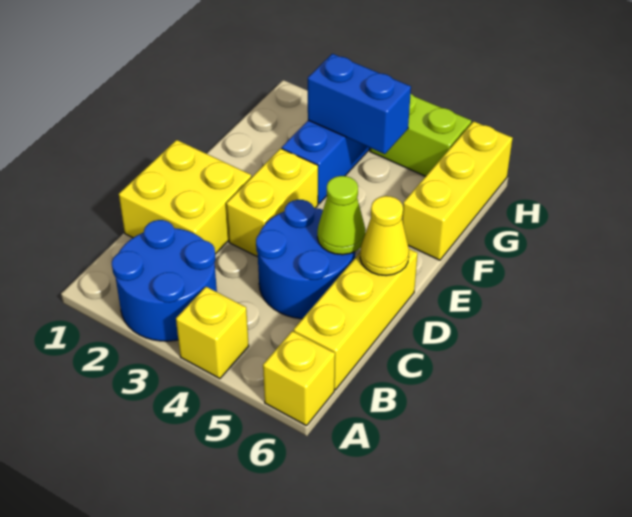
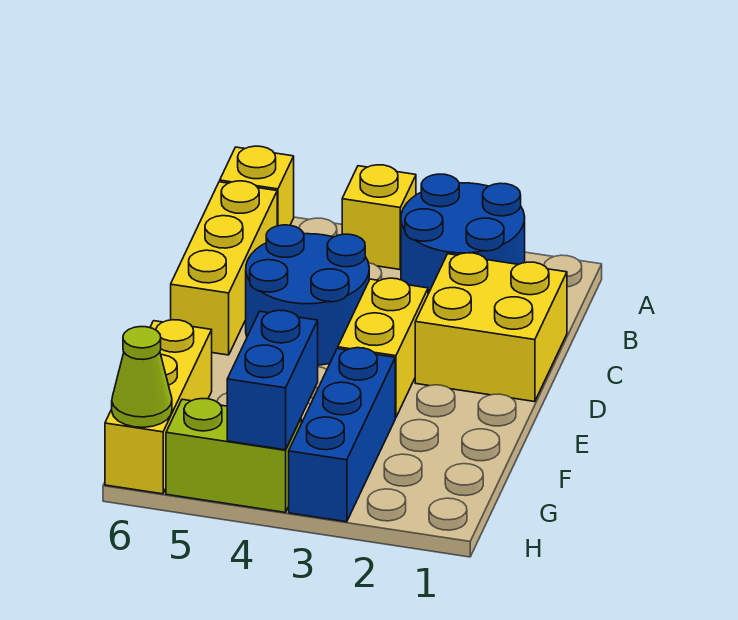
lime 1x1 cone [317,176,366,255] -> lime 1x1 cone moved to [112,327,172,427]
yellow 1x1 cone [360,196,409,276] -> none
blue 1x2 brick [308,54,411,154] -> blue 1x2 brick turned to [227,310,318,450]

